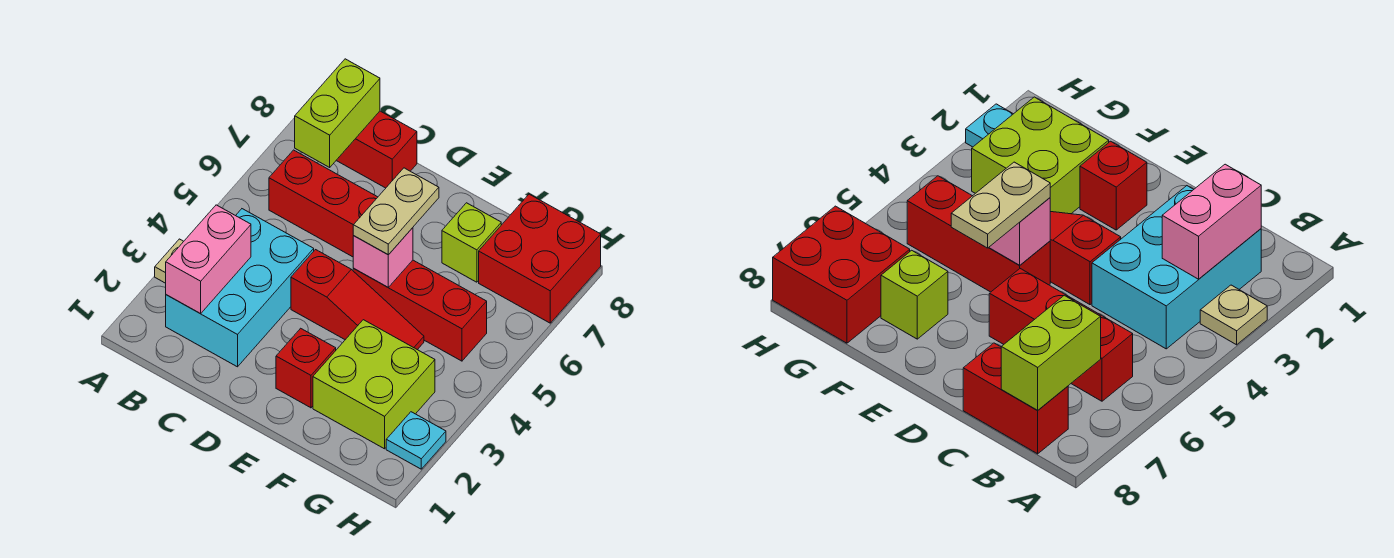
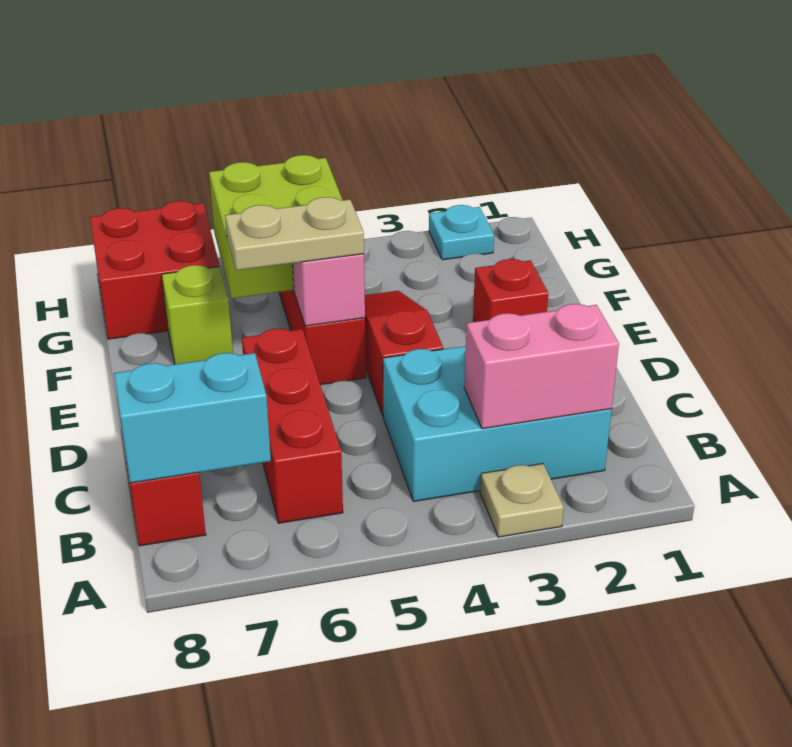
lime 1x2 brick [295,59,380,167] -> cyan 1x2 brick [114,353,271,483]
lime 2x2 brick [313,320,435,449] -> lime 2x2 brick moved to [209,155,342,298]

